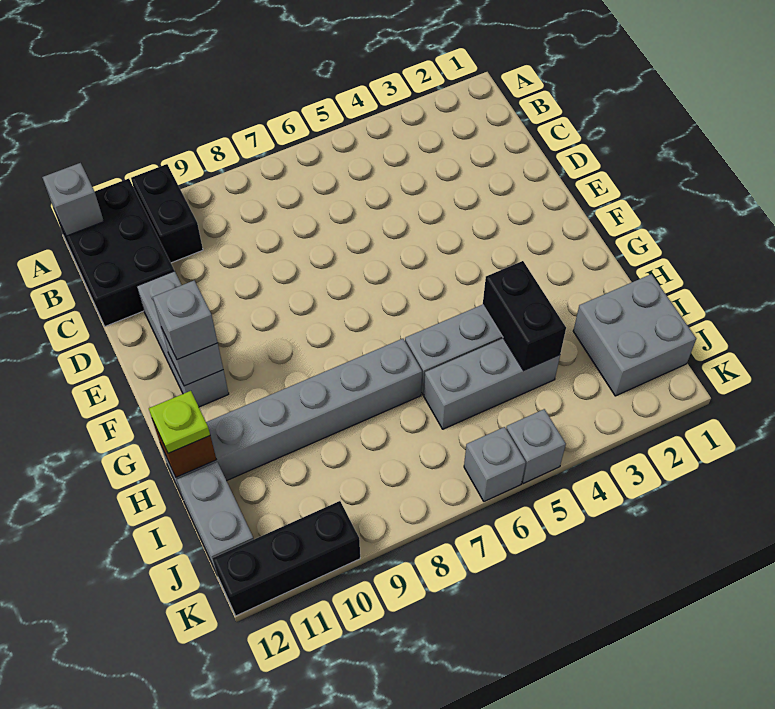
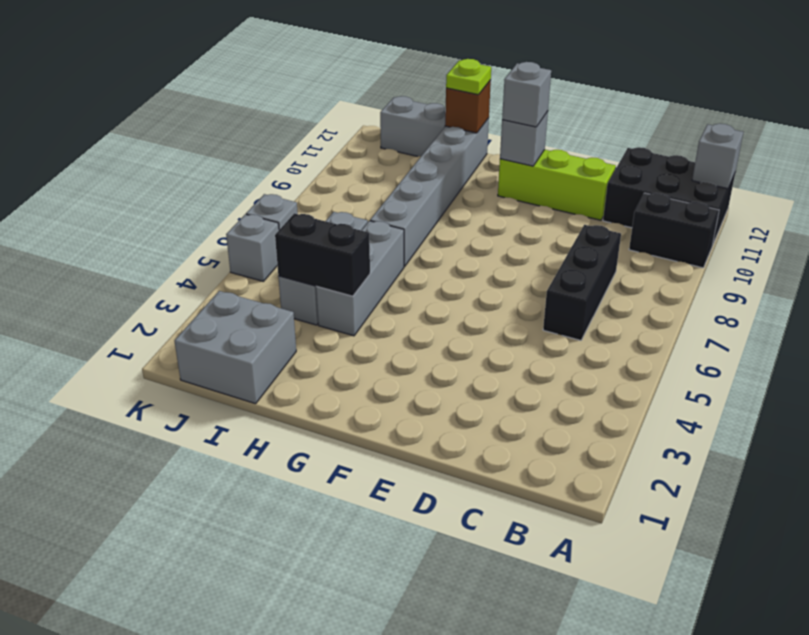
grey 1x3 brick [137,271,229,407] -> lime 1x3 brick [498,150,616,220]
black 1x3 brick [212,501,360,616] -> black 1x3 brick moved to [543,225,621,340]

